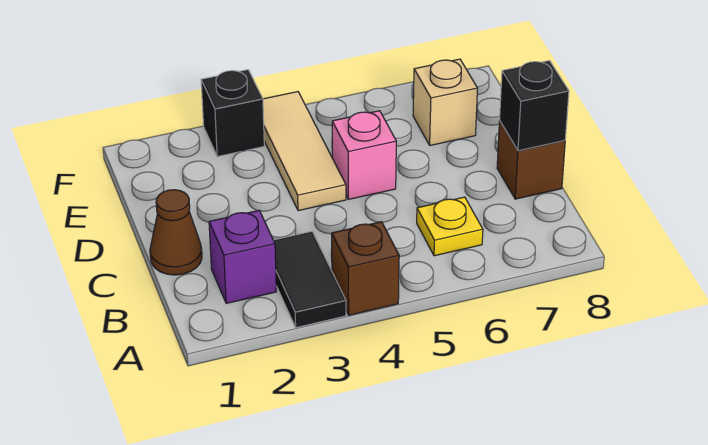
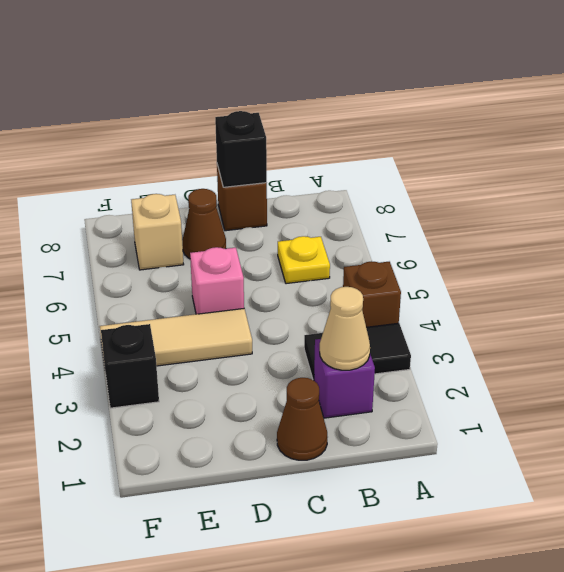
none -> tan 1x1 cone [320,287,370,370]
none -> brown 1x1 cone [183,189,226,259]

